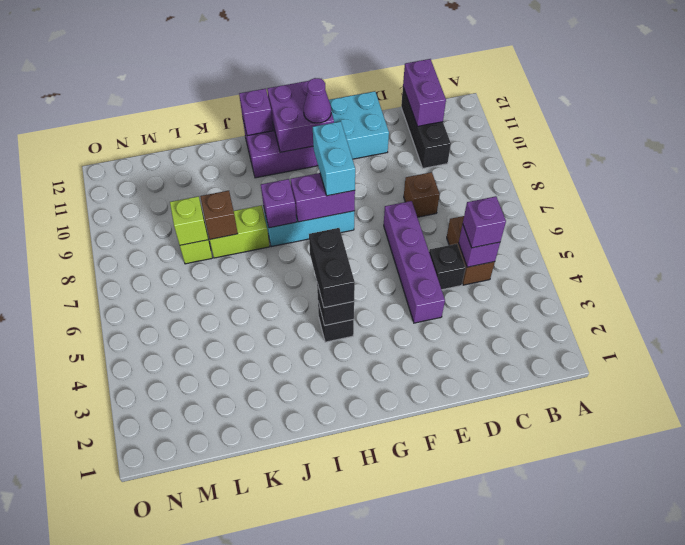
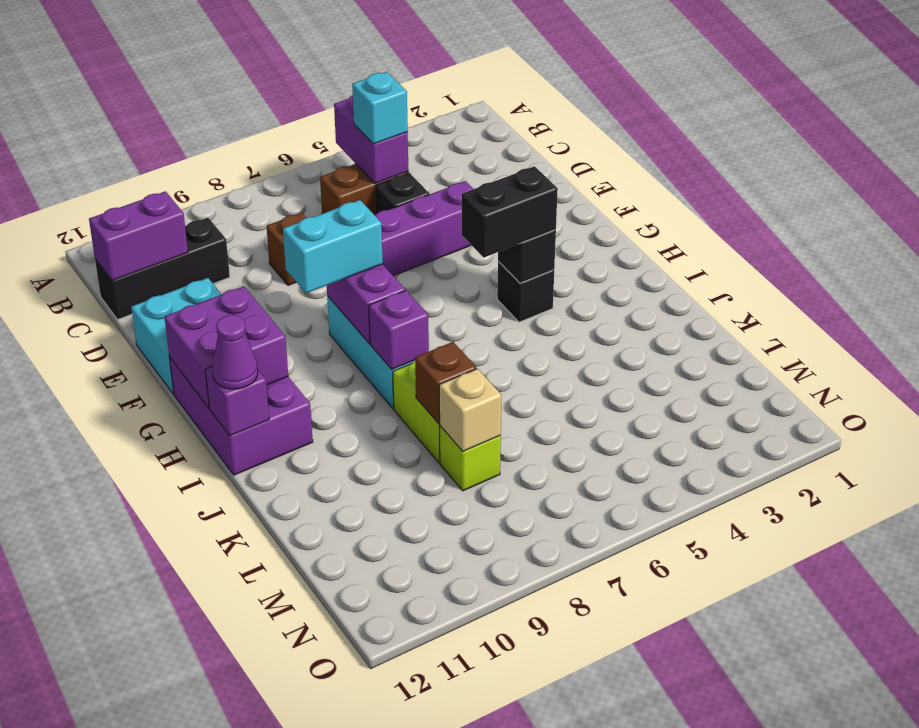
purple 1x1 brick [459,224,500,267] -> purple 1x2 brick [334,95,408,183]
purple 1x1 brick [463,196,506,248] -> cyan 1x1 brick [352,72,408,144]
purple 1x1 cone [304,78,331,123] -> purple 1x1 cone moved to [212,315,258,389]
lime 1x1 brick [170,196,208,245] -> tan 1x1 brick [439,369,501,451]

